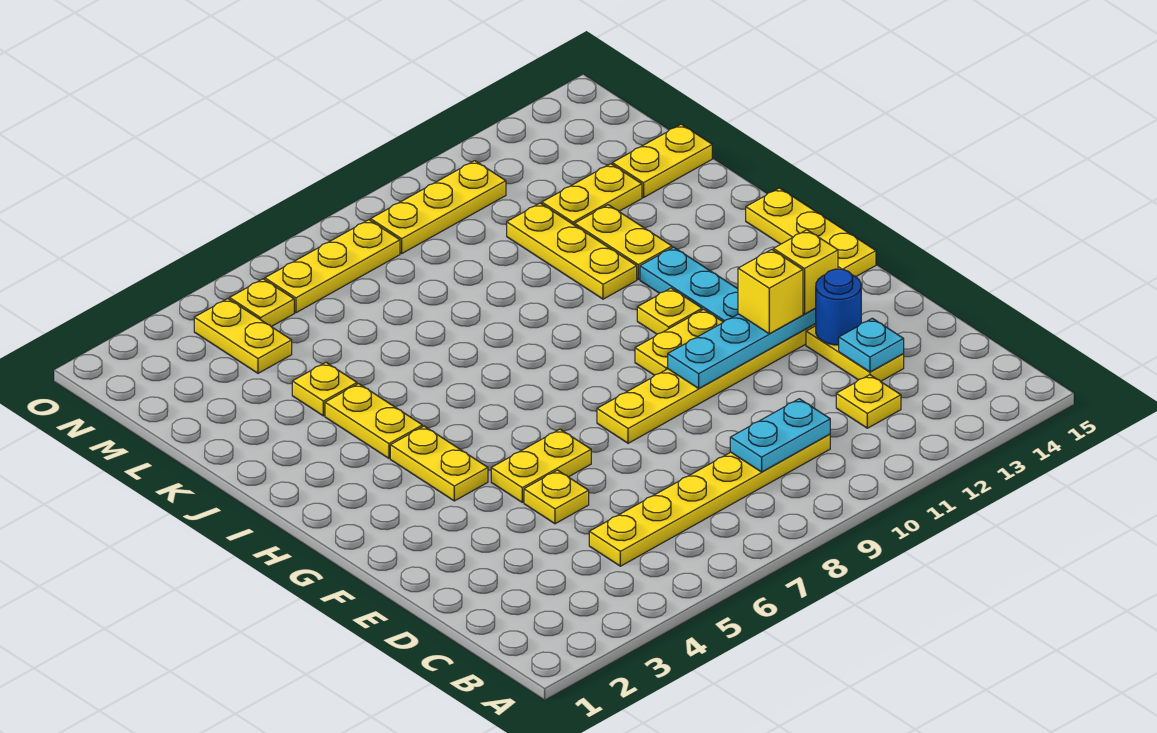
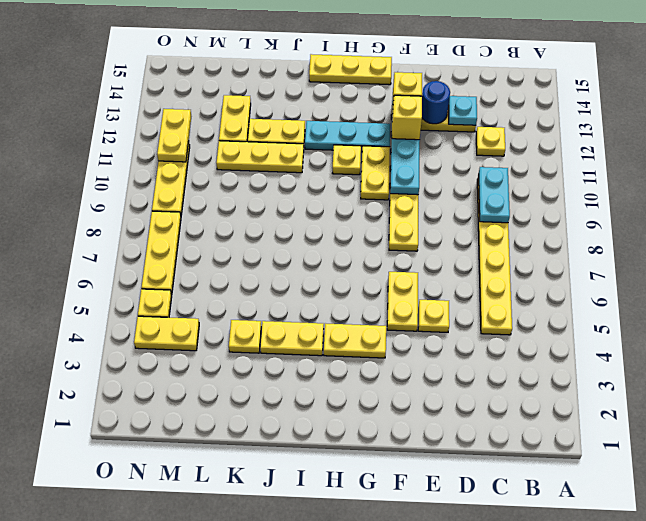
yellow 1x2 plate [612,124,712,197] -> yellow 1x2 plate moved to [157,109,191,162]

